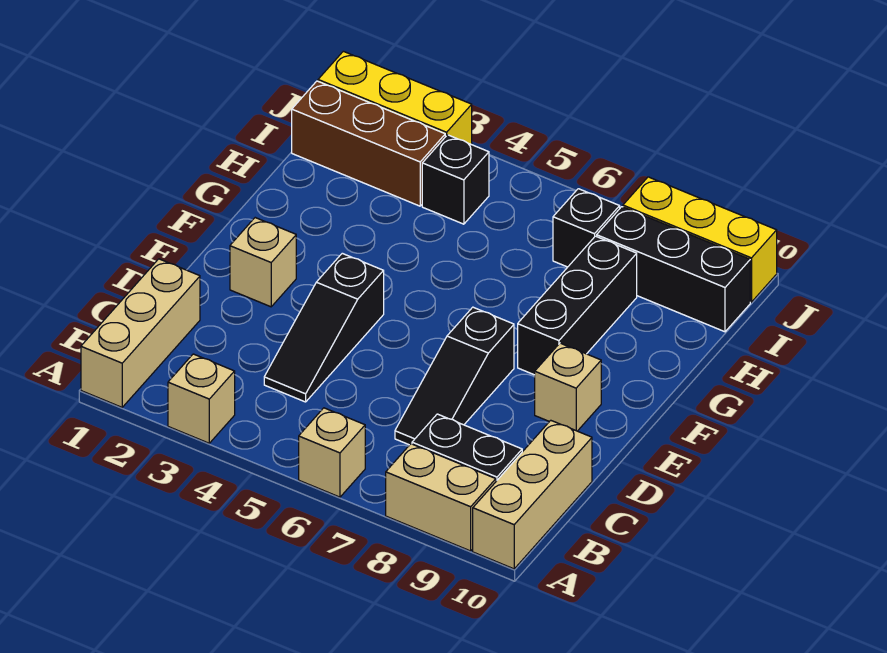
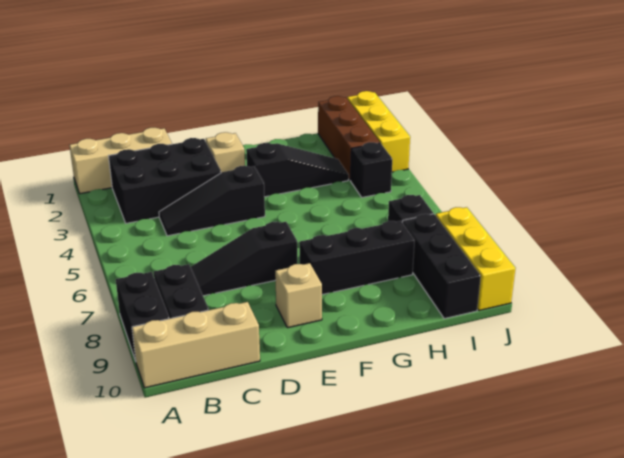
tan 1x1 brick [168,354,235,443] -> none
tan 1x1 brick [299,408,365,497] -> none
tan 1x2 brick [386,444,496,551] -> black 1x2 brick [116,272,170,361]
none -> black 2x3 brick [109,138,221,223]
none -> black 1x3 slope [246,143,349,197]

